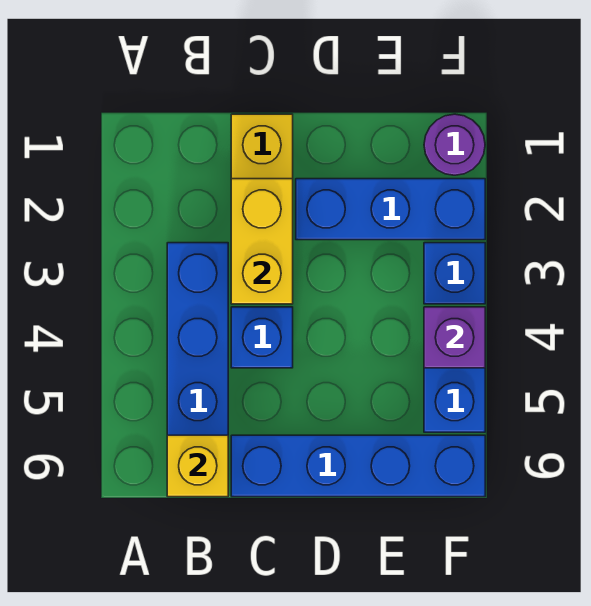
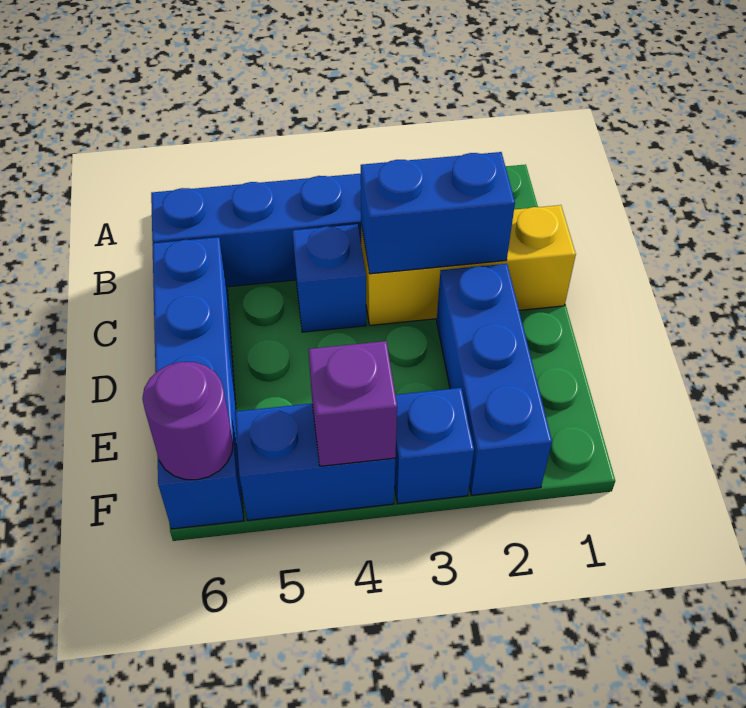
yellow 1x1 brick [167,435,228,497] -> none
yellow 1x2 brick [231,179,293,304] -> blue 1x2 brick [361,152,515,274]
purple 1x1 round brick [424,114,485,175] -> purple 1x1 round brick moved to [142,362,233,480]

